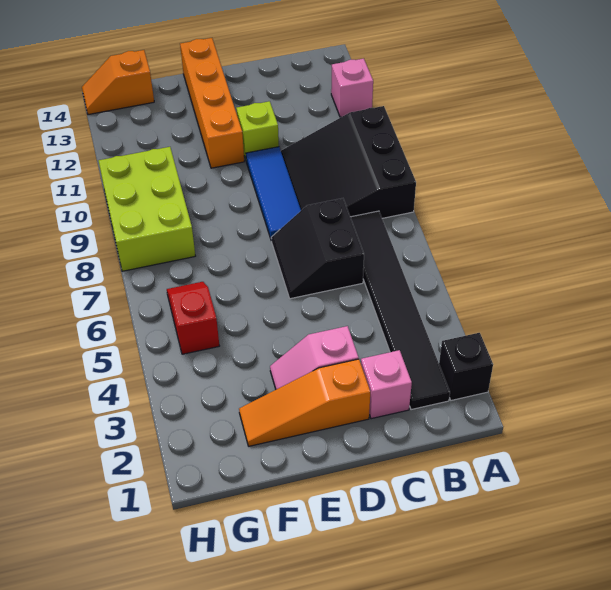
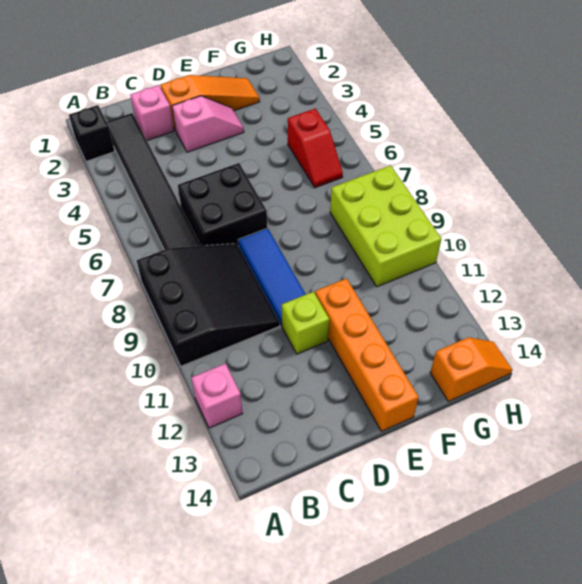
black 2x2 slope [271,198,364,299] -> black 2x2 brick [178,163,267,246]

